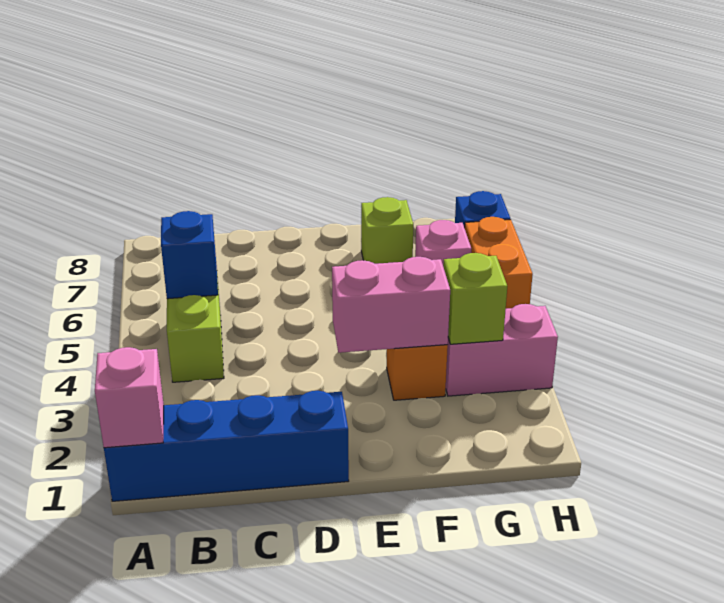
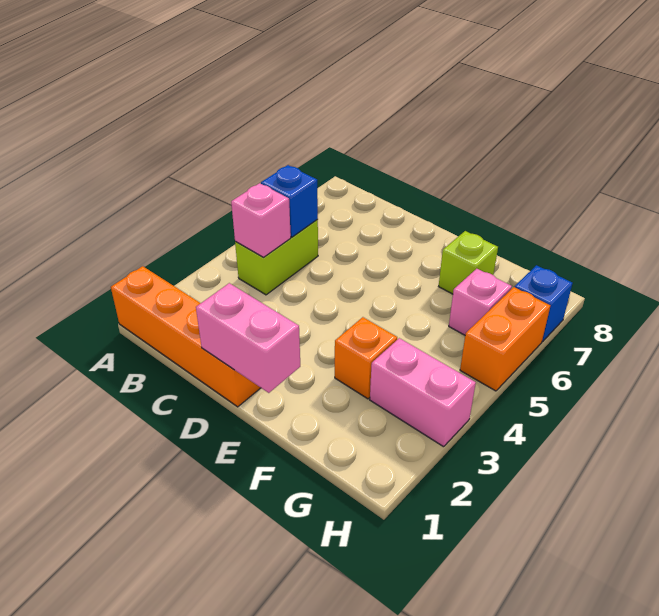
blue 1x4 brick [104,391,349,501] -> orange 1x4 brick [111,266,261,407]
pink 1x1 brick [95,347,164,448] -> pink 1x1 brick moved to [231,183,291,258]
pink 1x2 brick [332,257,450,353] -> pink 1x2 brick moved to [196,283,300,393]
lime 1x1 brick [443,253,507,344] -> none

